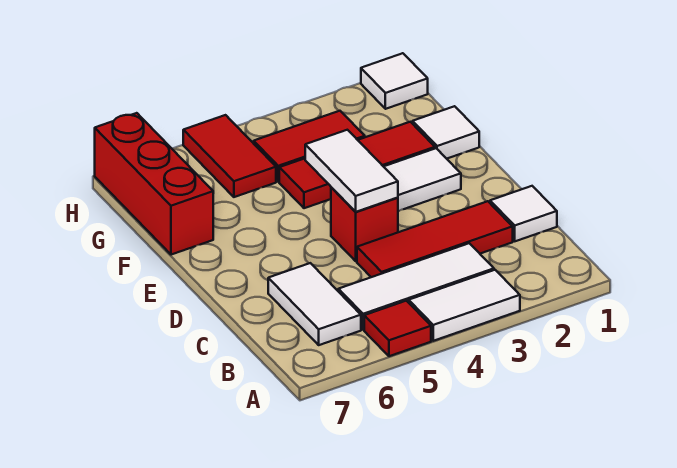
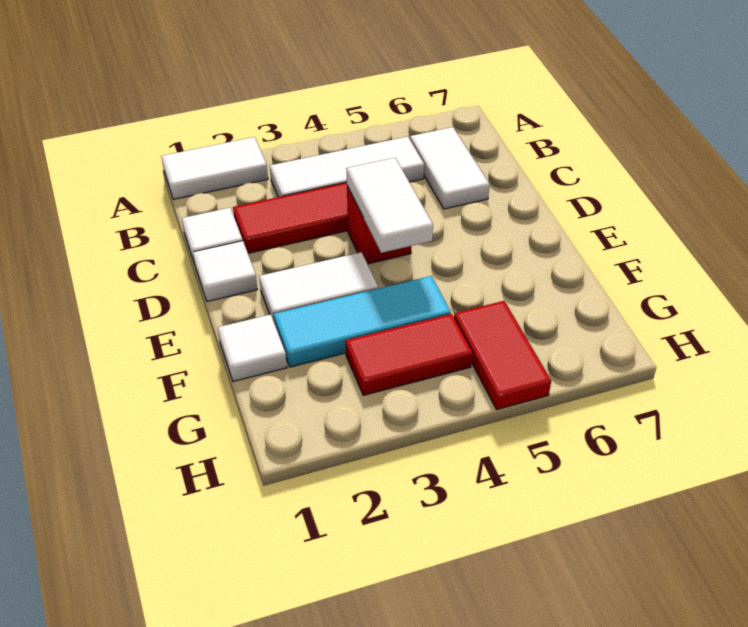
white 1x2 tile [409,270,520,341] -> white 1x2 tile moved to [161,137,268,199]
red 1x1 tile [364,301,431,356] -> none
red 1x3 tile [279,122,435,208] -> cyan 1x3 tile [274,276,451,367]
red 1x3 brick [95,113,213,255] -> none
white 1x1 tile [361,53,428,109] -> white 1x1 tile moved to [193,241,257,302]

